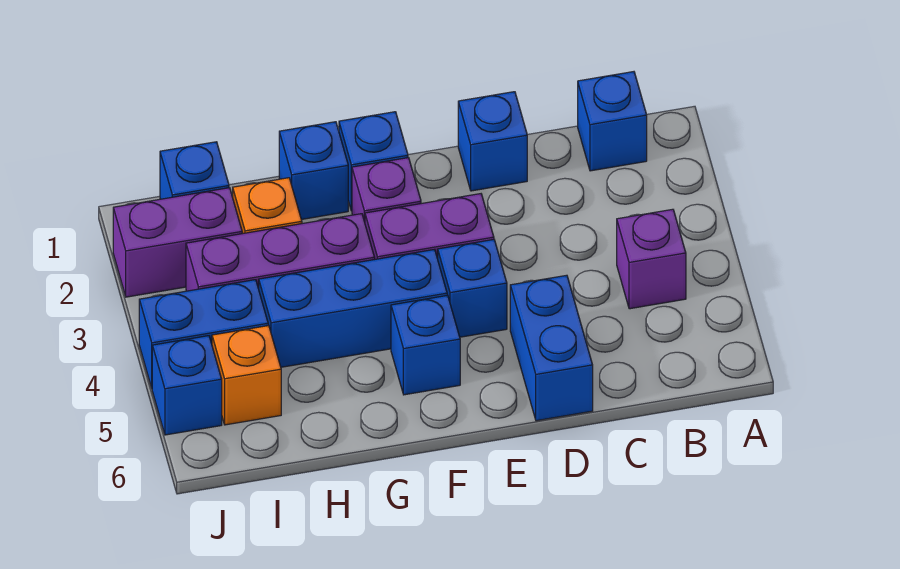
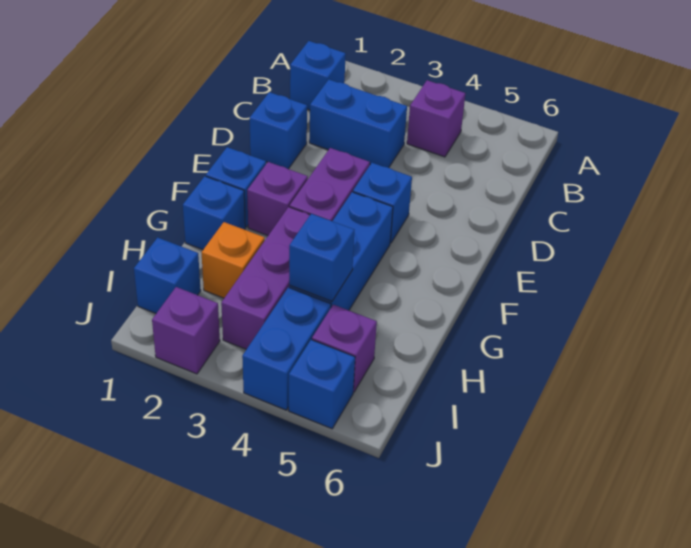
blue 1x2 brick [510,275,593,421] -> blue 1x2 brick moved to [309,80,407,168]
blue 1x1 brick [391,295,460,395] -> blue 1x1 brick moved to [289,214,354,302]
purple 1x2 brick [113,188,242,297] -> purple 1x1 brick [152,287,220,374]
orange 1x1 brick [212,325,281,425] -> purple 1x1 brick [312,305,377,392]

